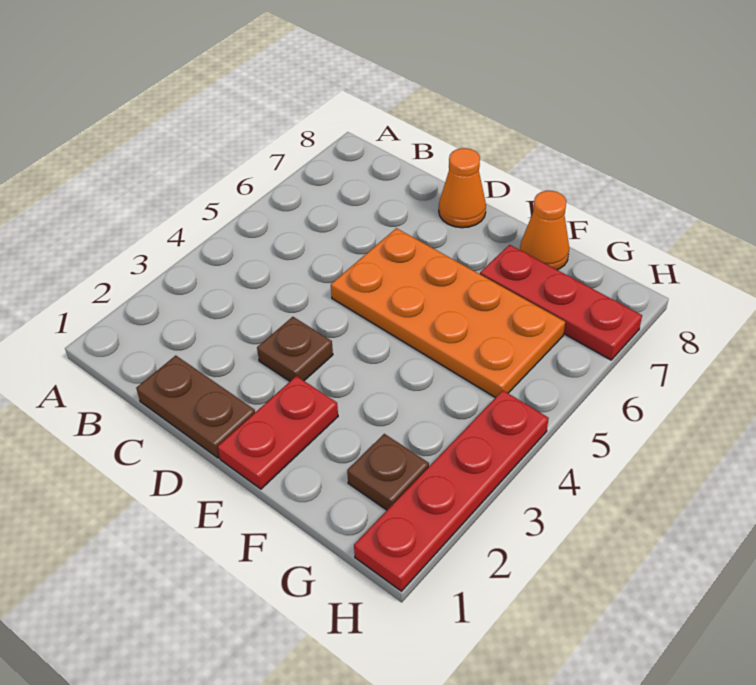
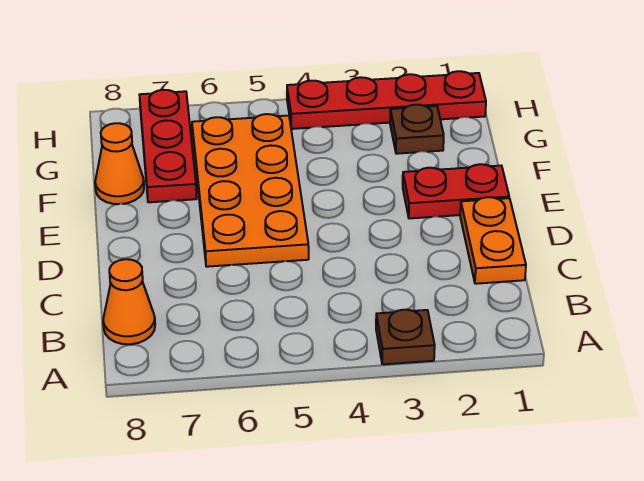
brown 1x2 plate [136,356,255,458] -> orange 1x2 plate [460,197,526,284]
brown 1x1 plate [257,317,333,381] -> brown 1x1 plate moved to [376,310,435,364]
orange 1x1 cone [439,148,486,228] -> orange 1x1 cone moved to [103,259,155,344]

